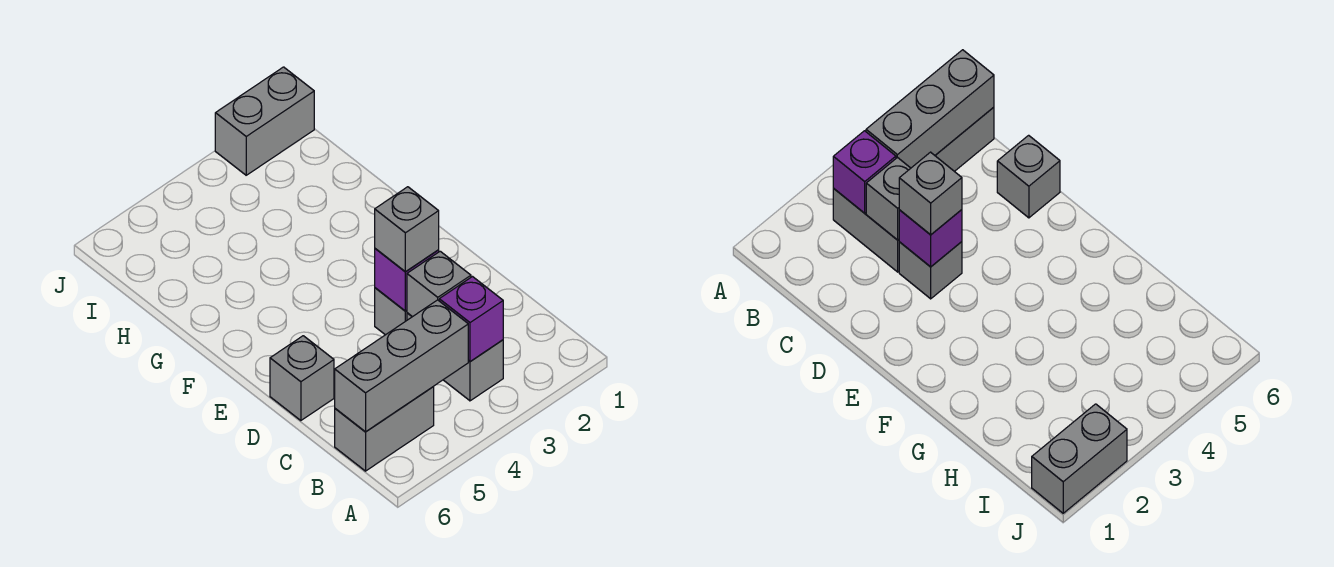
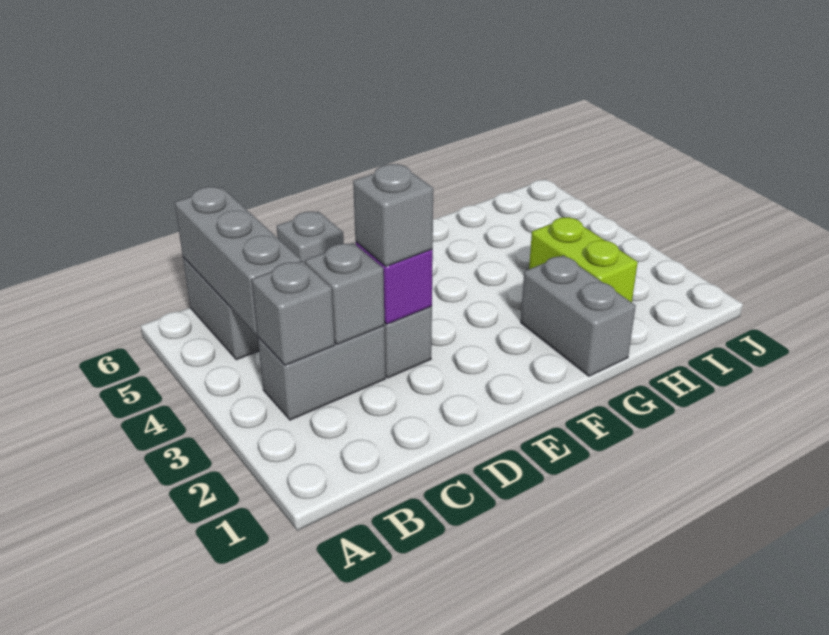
purple 1x1 brick [439,277,503,362] -> grey 1x1 brick [252,261,335,365]
none -> lime 1x2 brick [529,217,638,302]
grey 1x2 brick [215,67,314,175] -> grey 1x2 brick moved to [521,255,636,376]

